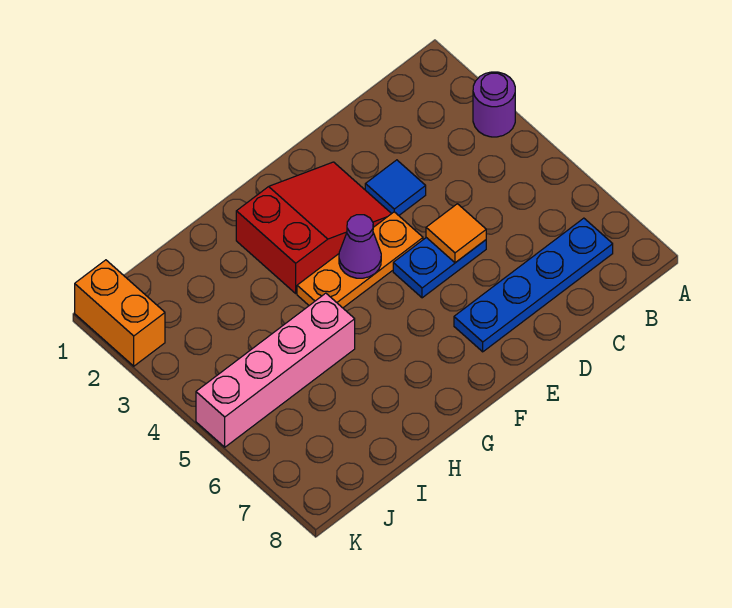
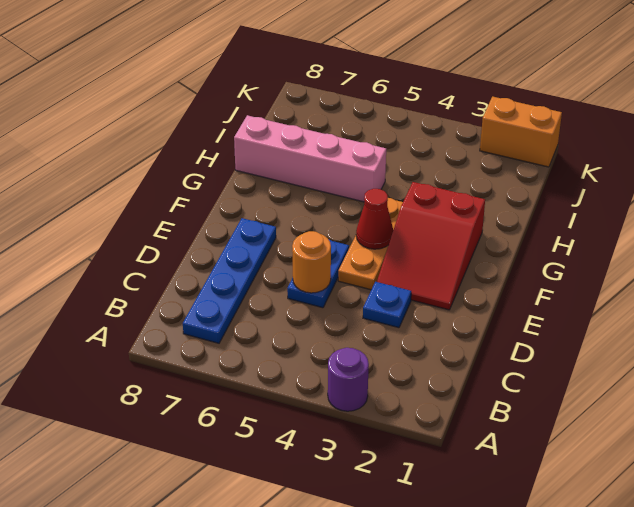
blue 1x1 tile [365,160,426,215] -> blue 1x1 plate [363,282,411,328]
orange 1x1 tile [426,204,486,263] -> orange 1x1 round brick [292,231,331,293]
purple 1x1 cone [339,215,381,278] -> red 1x1 cone [356,189,393,249]
pink 1x4 brick [196,293,355,447] -> pink 1x4 brick turned to [234,115,386,202]

